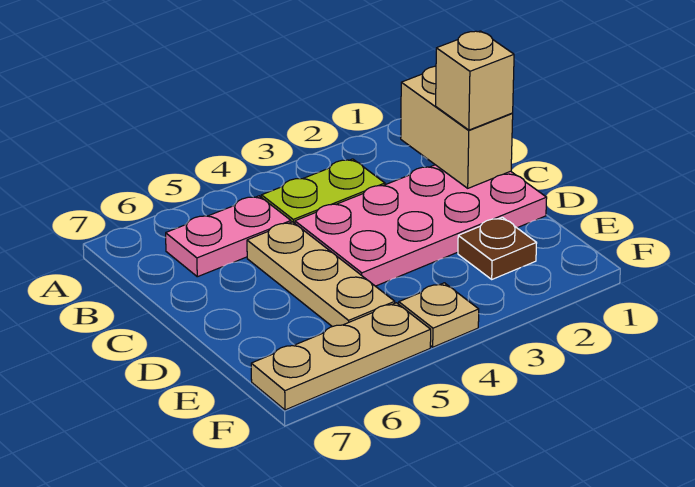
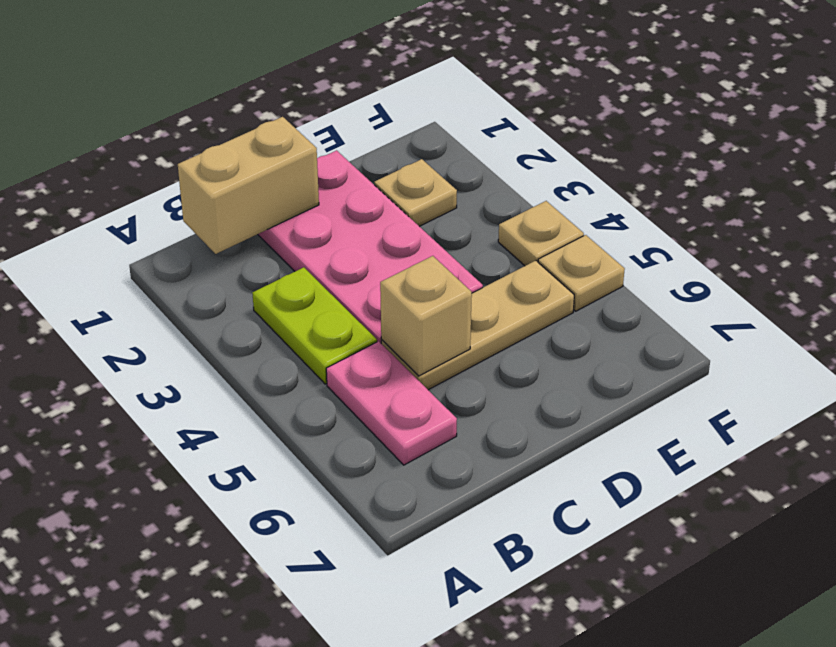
tan 1x1 brick [436,31,514,130] -> tan 1x1 brick moved to [380,256,472,376]
brown 1x1 plate [458,217,537,279] -> tan 1x1 plate [374,159,457,226]
tan 1x3 plate [251,303,431,410] -> tan 1x1 plate [538,235,625,311]

